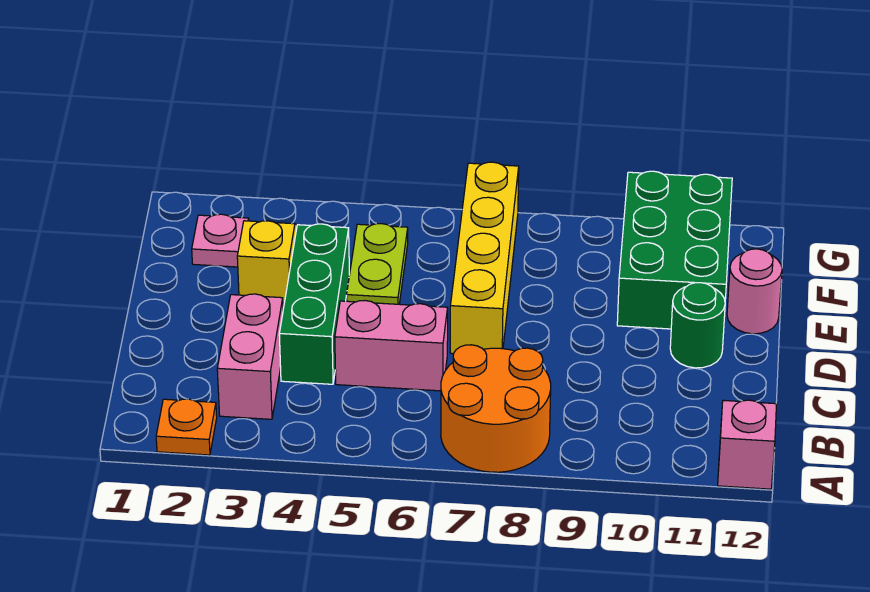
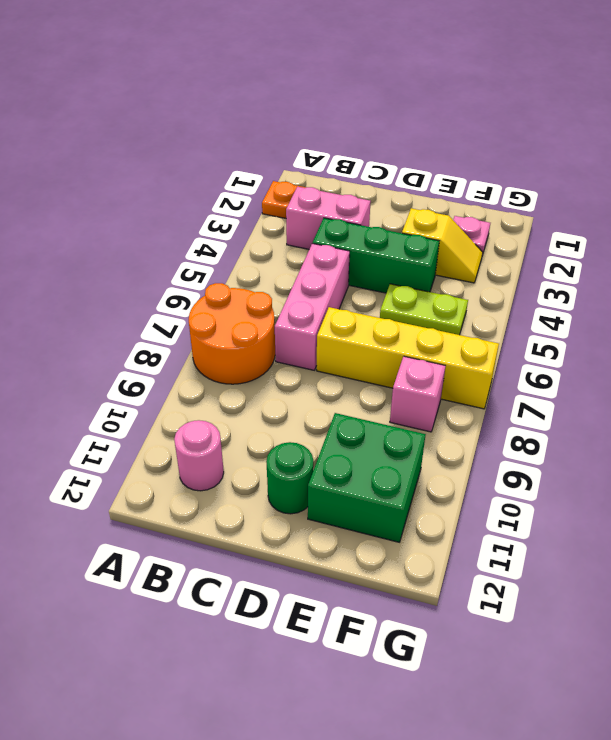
pink 1x1 brick [718,400,776,489] -> pink 1x1 brick moved to [390,356,446,432]
pink 1x2 brick [335,301,448,391] -> pink 1x3 brick [275,243,350,370]
green 2x3 brick [617,171,732,329] -> green 2x2 brick [308,413,426,542]
pink 1x1 round brick [727,249,782,334] -> pink 1x1 round brick moved to [174,420,224,491]

